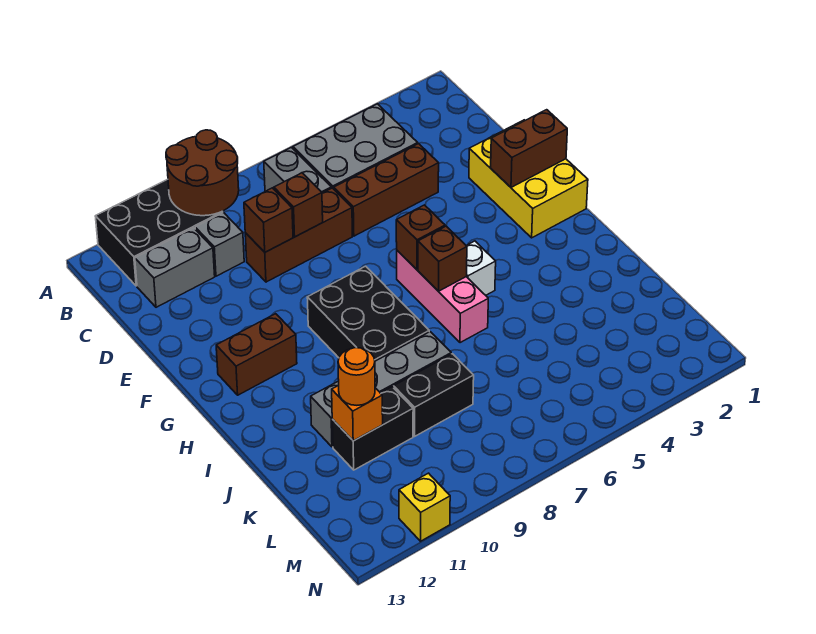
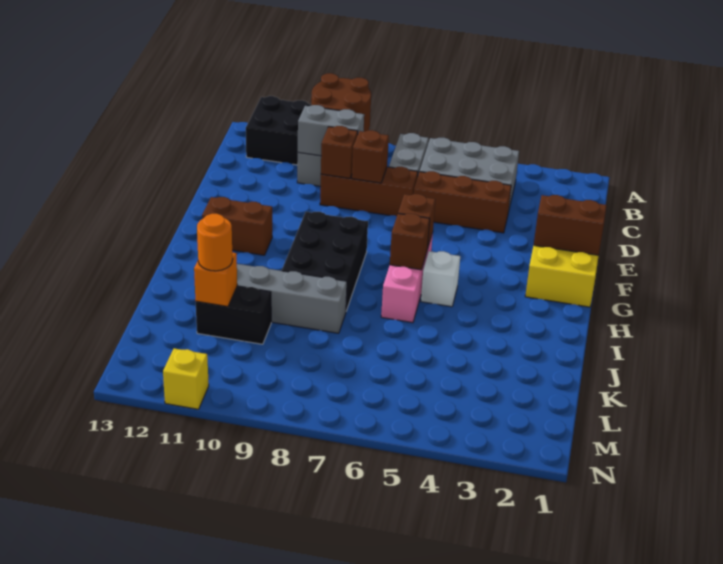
grey 1x2 brick [135,228,215,307] -> grey 1x2 brick moved to [298,105,364,156]
black 1x2 brick [394,354,474,436] -> none

